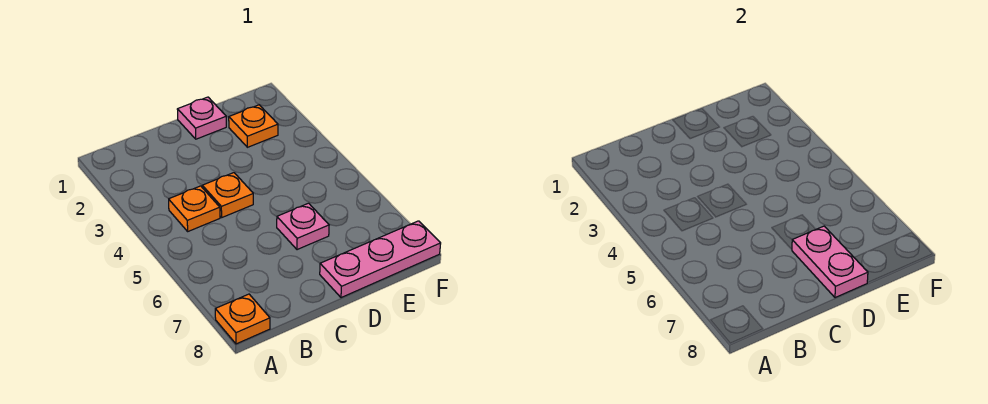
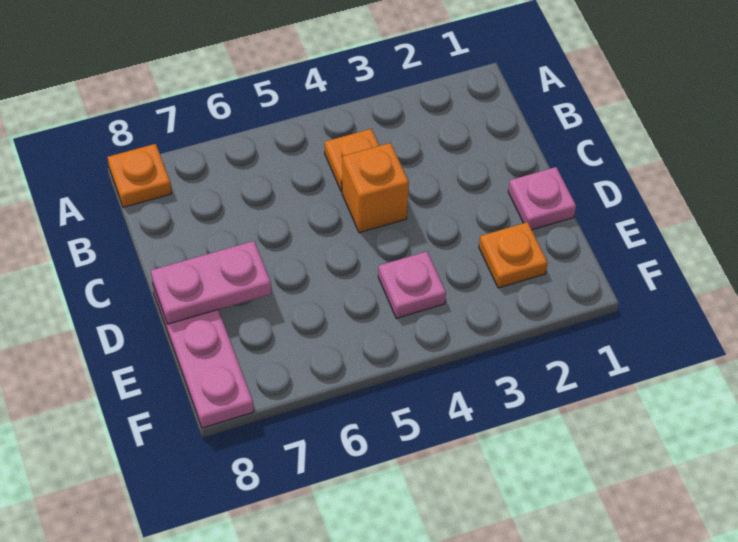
orange 1x1 plate [202,173,253,217] -> orange 1x1 brick [342,143,409,233]
pink 1x1 plate [277,203,329,250] -> pink 1x1 plate moved to [378,252,446,318]

